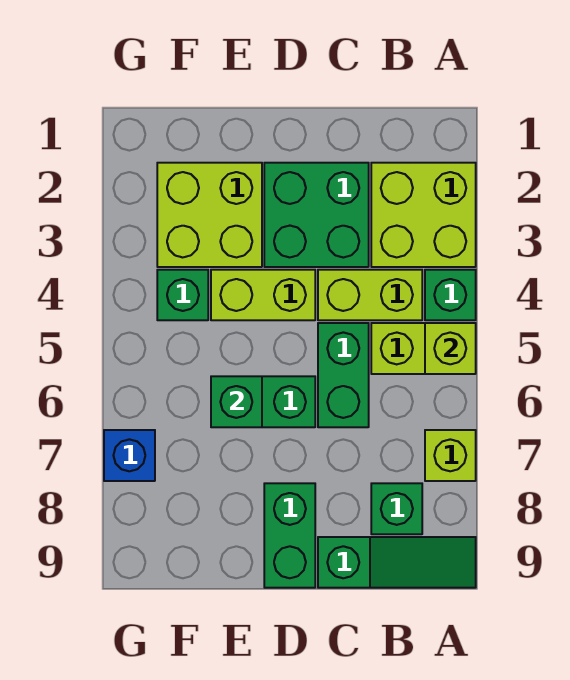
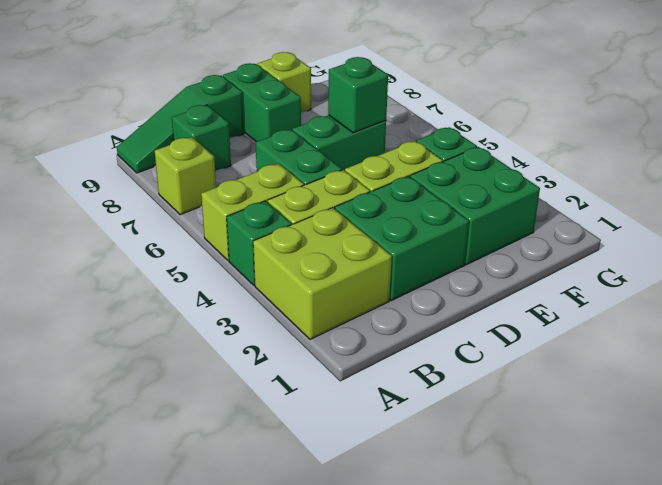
lime 1x1 brick [425,323,476,374] -> lime 1x1 brick moved to [257,52,311,112]
lime 2x2 brick [157,163,262,267] -> green 2x2 brick [410,147,540,265]
blue 1x1 brick [104,430,155,481] -> none

